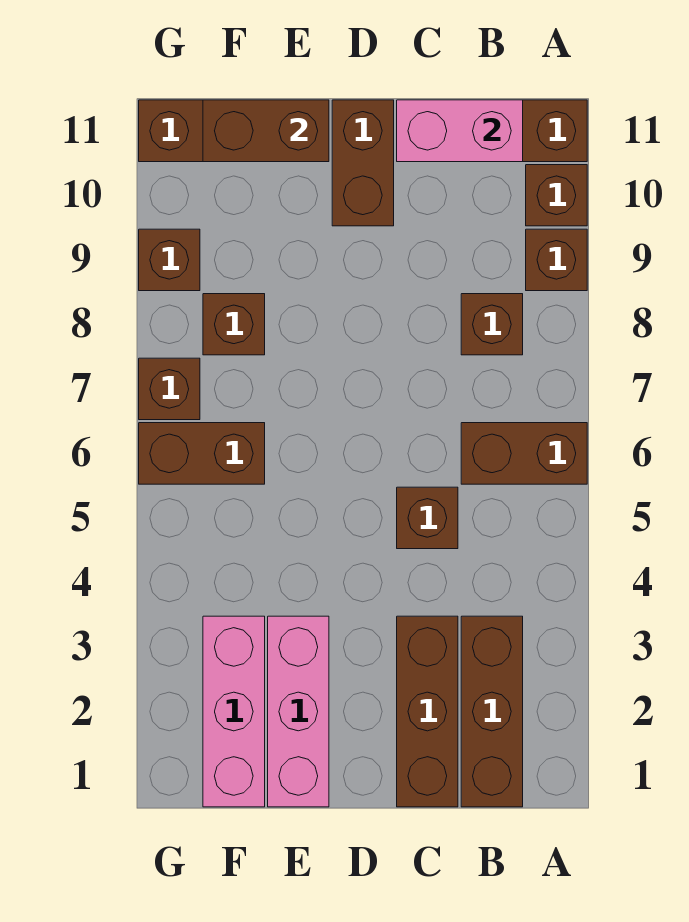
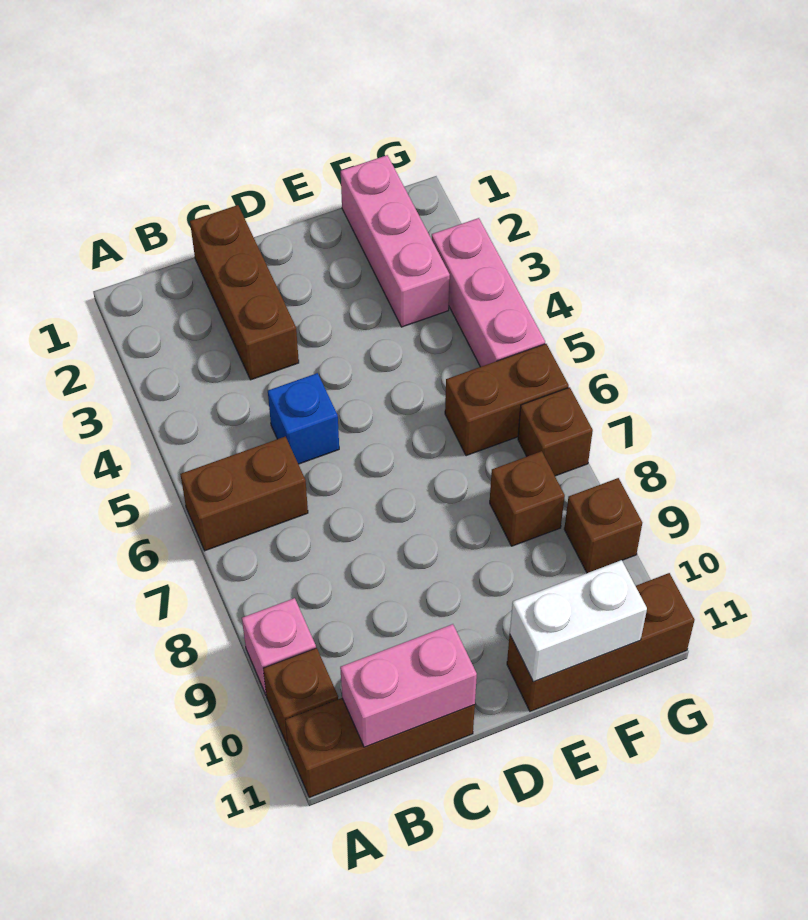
brown 1x1 brick [526,229,587,291] -> pink 1x1 brick [242,598,316,694]
brown 1x3 brick [461,616,523,807] -> none
brown 1x1 brick [461,294,523,355] -> none
brown 1x1 brick [397,487,458,549] -> blue 1x1 brick [268,373,339,464]
brown 1x2 brick [332,100,394,226] -> none
pink 1x3 brick [268,616,329,807] -> pink 1x3 brick moved to [432,218,545,367]
brown 1x2 brick [203,100,329,162] -> white 1x2 brick [510,560,647,682]

